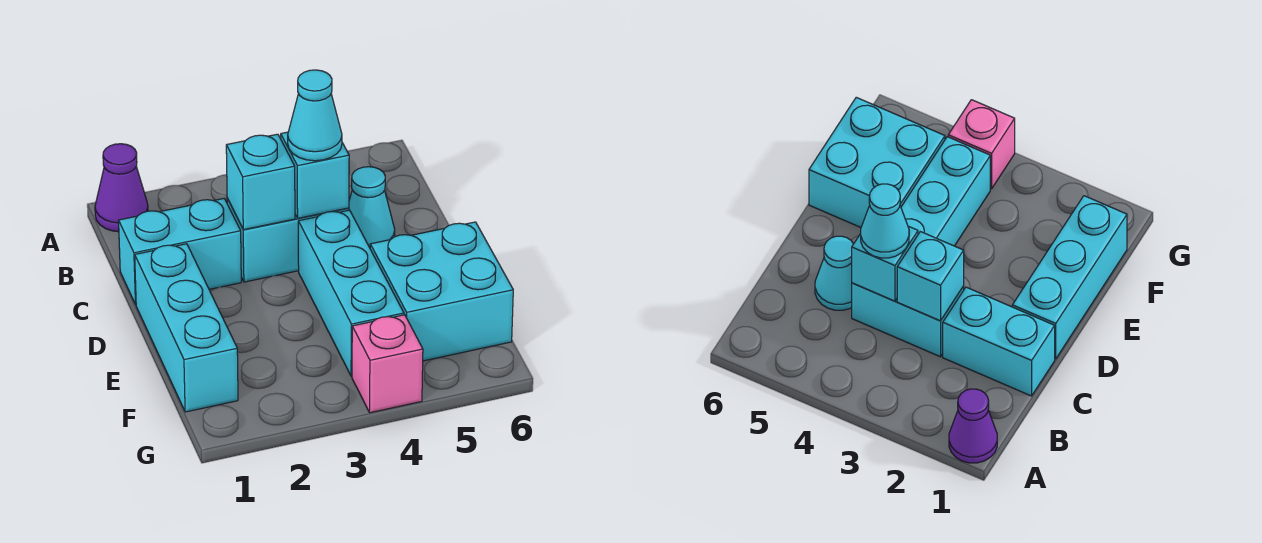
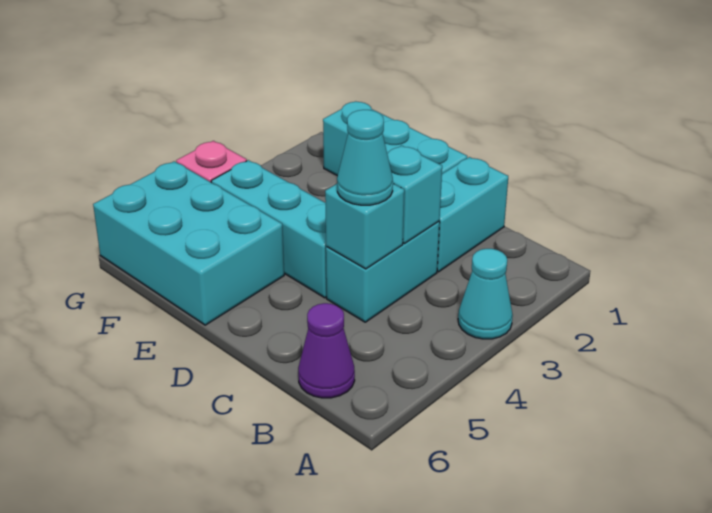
purple 1x1 cone [95,144,148,232] -> purple 1x1 cone moved to [298,303,355,398]
cyan 1x1 cone [349,167,395,248] -> cyan 1x1 cone moved to [458,249,513,339]
cyan 2x2 brick [370,222,513,361] -> cyan 2x3 brick [93,161,284,325]

